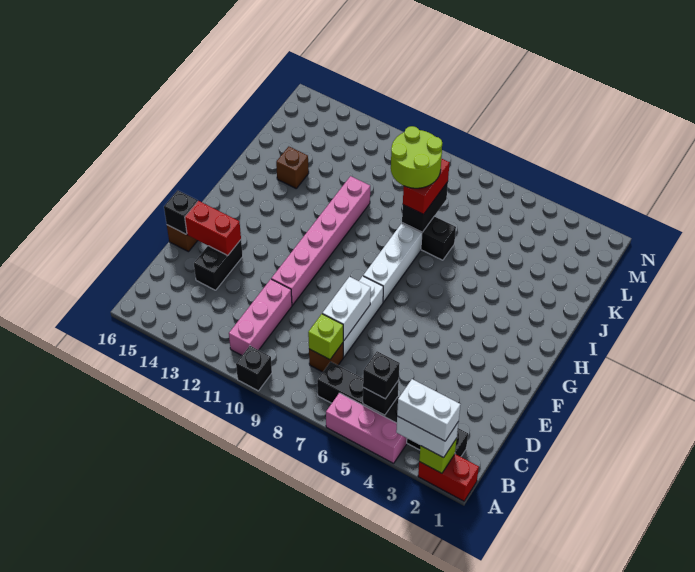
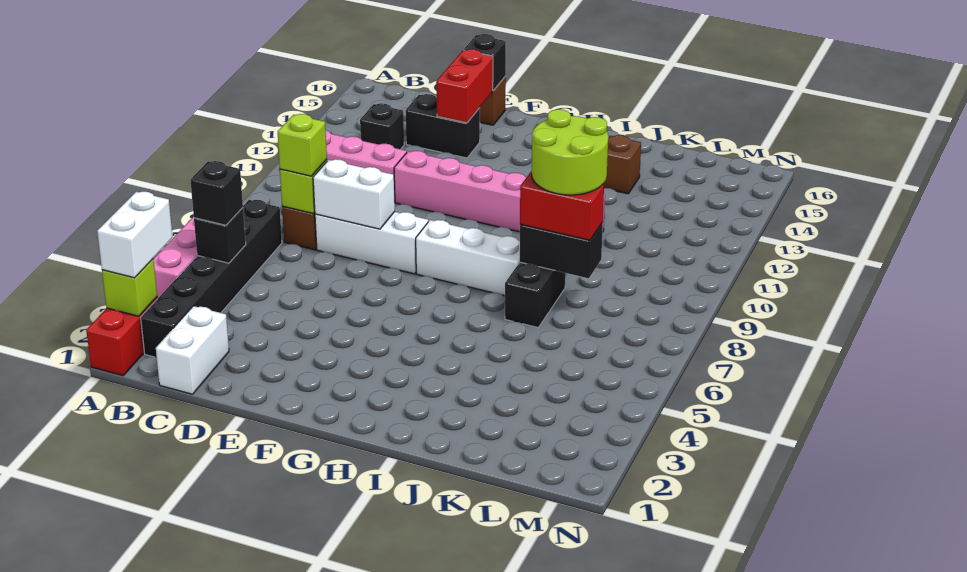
white 1x2 brick [397,379,460,441] -> white 1x2 brick moved to [156,306,229,394]
black 1x1 brick [236,346,272,391] -> black 1x1 brick moved to [360,103,404,149]
none -> lime 1x1 brick [278,114,327,176]

